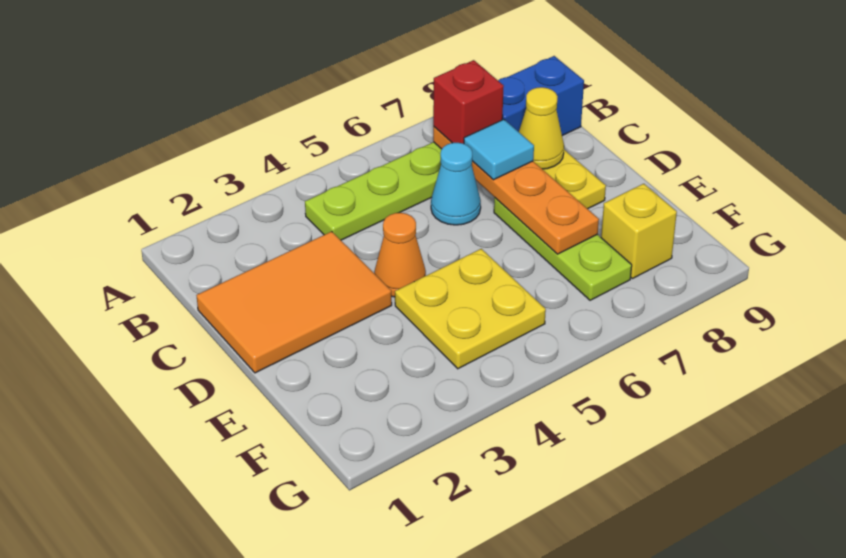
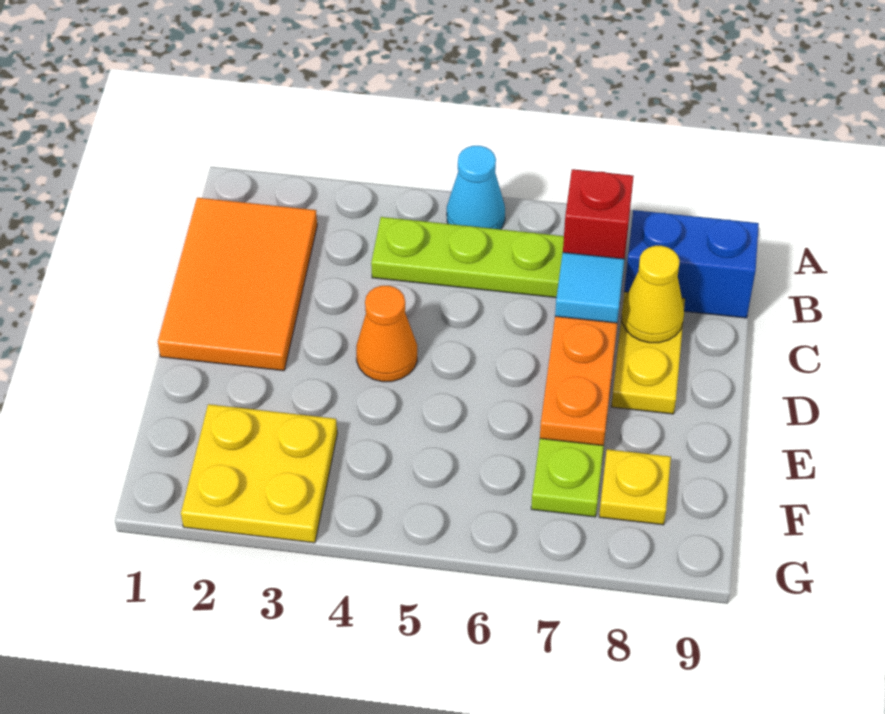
orange 2x3 tile [196,231,392,373] -> orange 2x3 tile turned to [158,198,317,371]
cyan 1x1 cone [431,143,481,225] -> cyan 1x1 cone moved to [447,146,505,229]
yellow 2x2 plate [395,249,546,369] -> yellow 2x2 plate moved to [181,404,337,543]
yellow 1x1 brick [601,184,677,279] -> yellow 1x1 plate [599,449,671,525]

